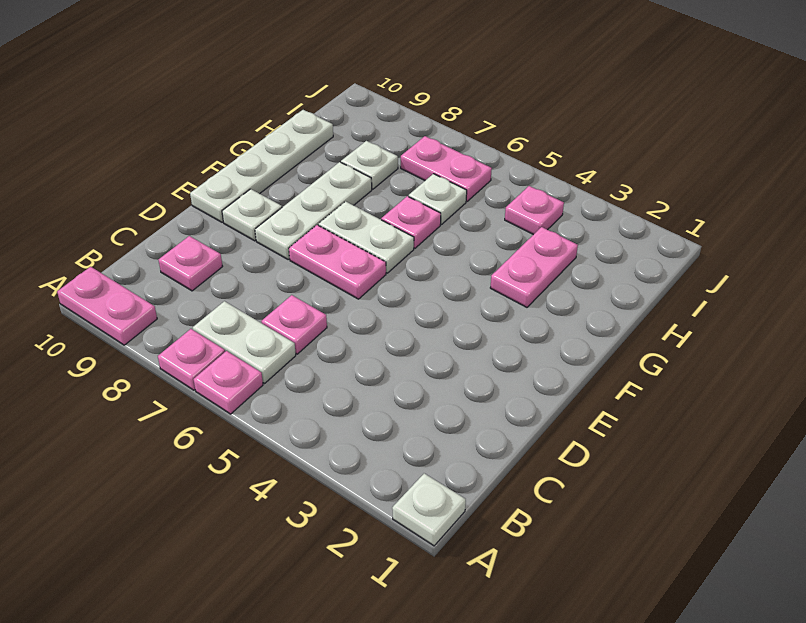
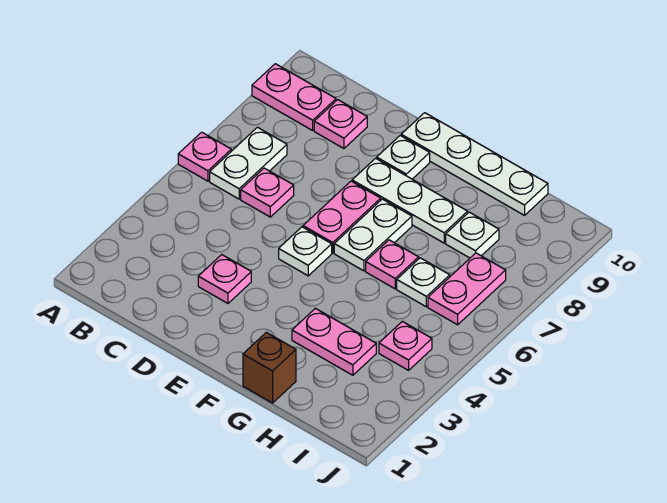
white 1x1 plate [392,473,466,546] -> white 1x1 plate moved to [279,227,332,276]
pink 1x1 plate [158,329,225,390] -> pink 1x1 plate moved to [198,255,251,303]
pink 1x2 plate [57,267,157,345] -> pink 1x2 plate turned to [252,64,336,130]
none -> brown 1x1 brick [243,332,296,403]

